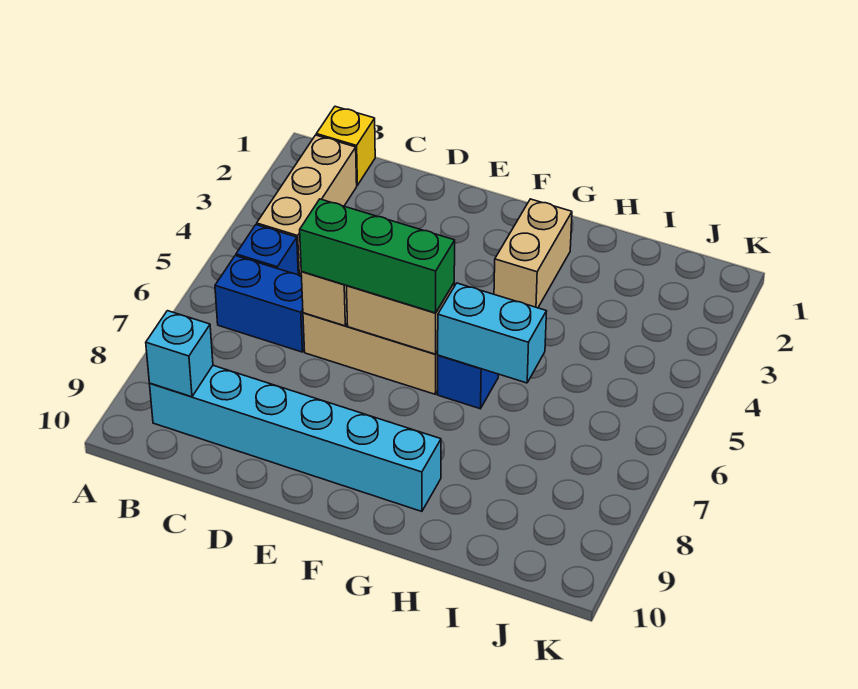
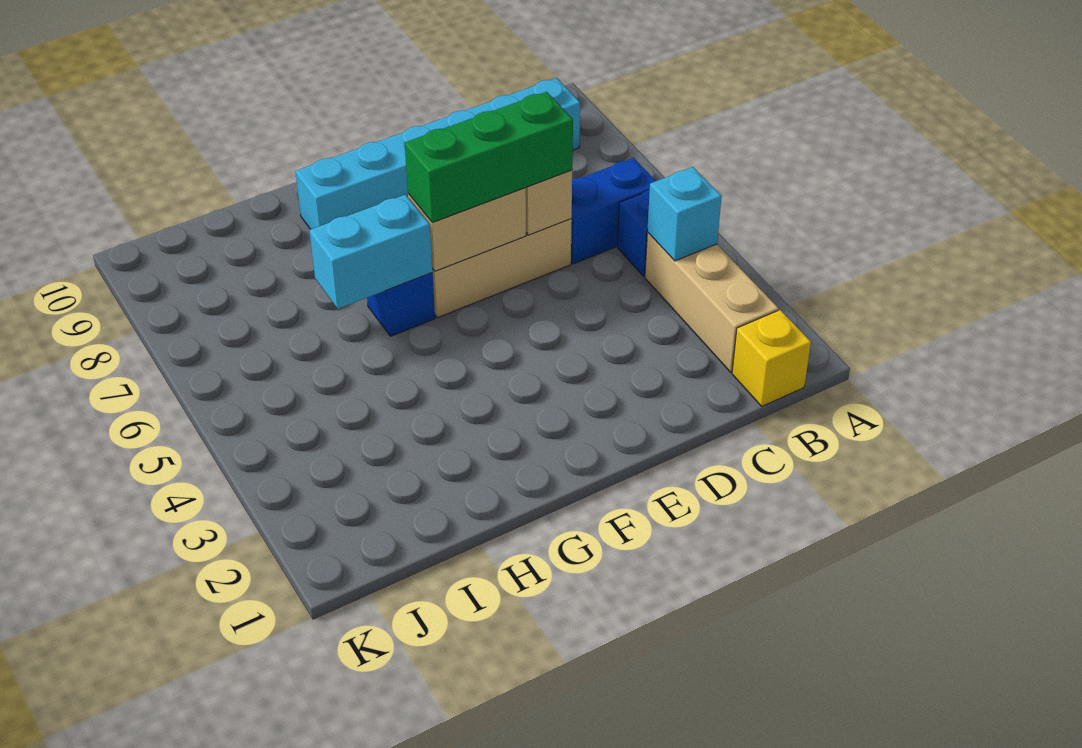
cyan 1x1 brick [146,311,213,397] -> cyan 1x1 brick moved to [647,167,722,261]
tan 1x2 brick [494,199,572,308] -> none

